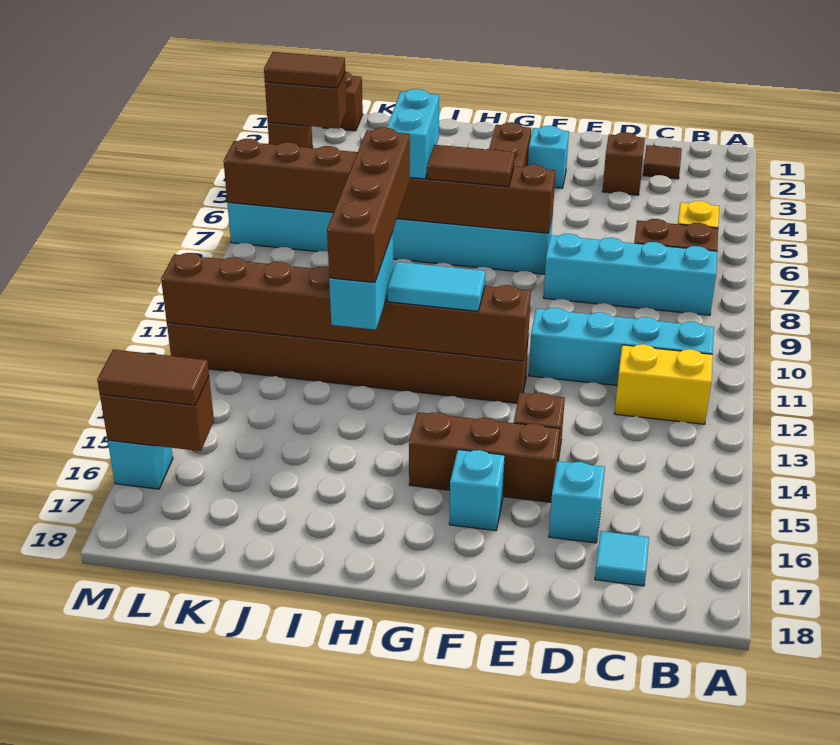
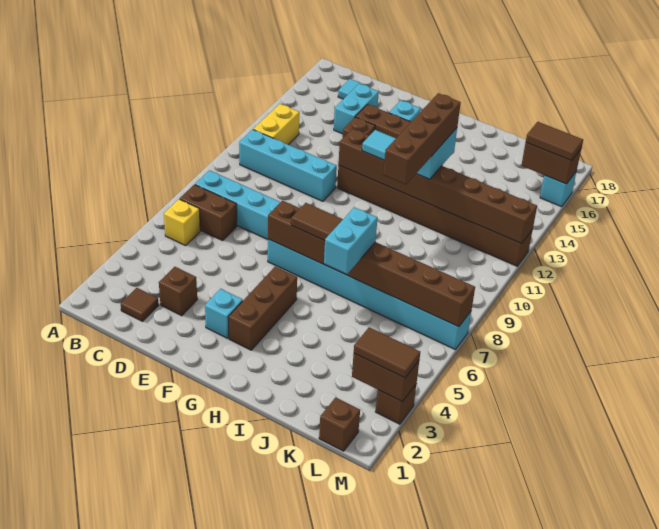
yellow 1x2 brick [615,344,713,424] -> yellow 1x2 brick turned to [253,104,299,145]
cyan 1x1 brick [549,461,605,543] -> cyan 1x2 brick [334,84,379,134]

